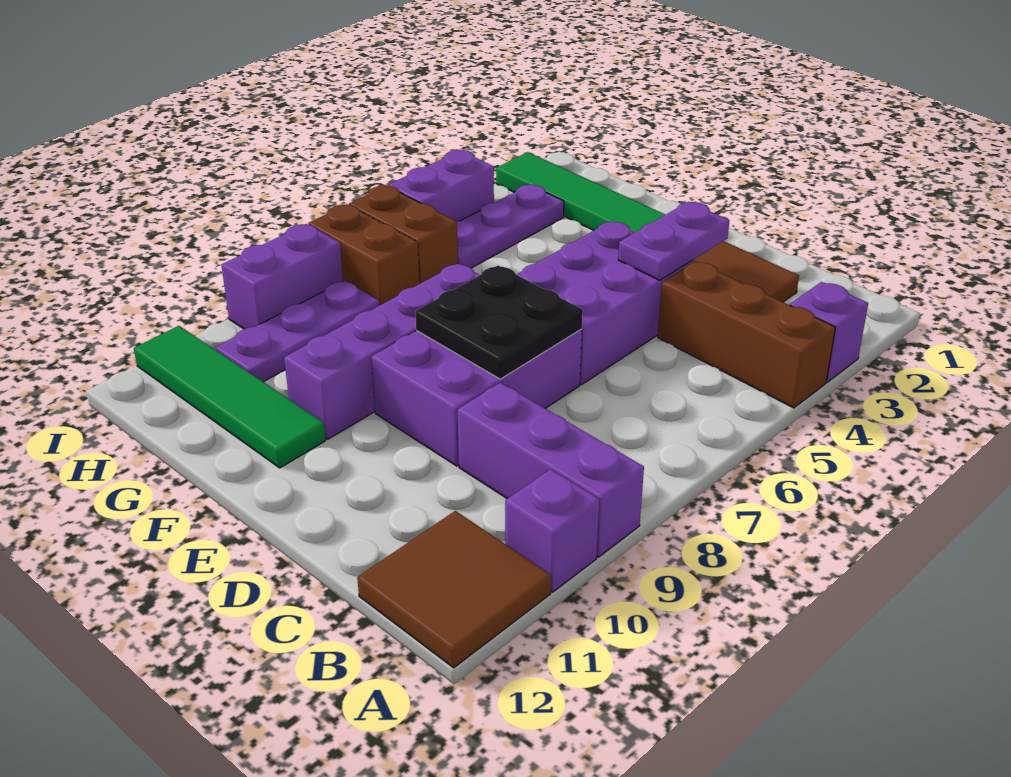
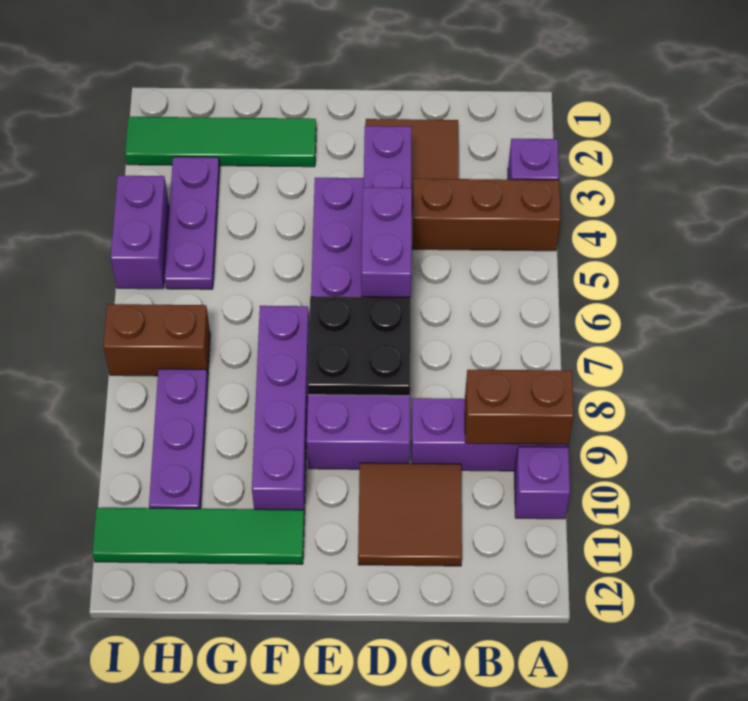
brown 2x2 tile [357,511,551,668] -> brown 2x2 tile moved to [358,463,462,566]
brown 1x2 brick [349,185,458,284] -> brown 1x2 brick moved to [465,370,574,445]
purple 1x2 brick [221,224,343,329] -> purple 1x2 brick moved to [362,187,412,297]

